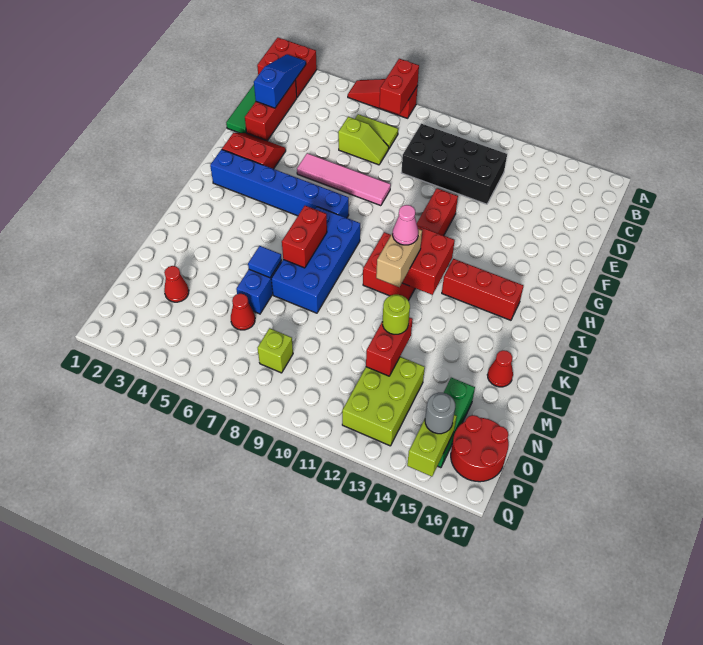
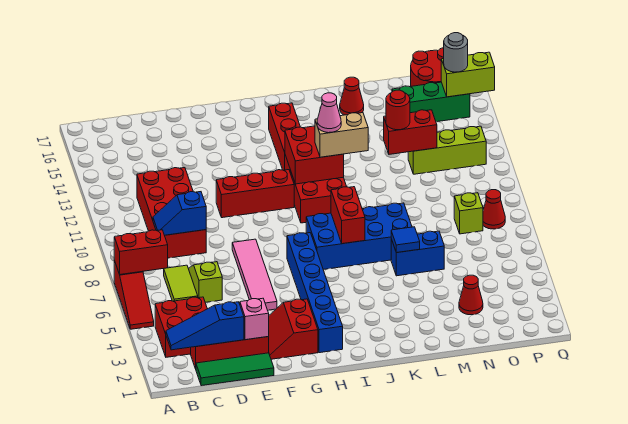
red 2x2 brick [257,38,317,97] -> red 2x2 brick moved to [155,297,207,357]
black 2x4 brick [401,124,507,204] -> red 2x4 brick [137,168,206,258]
none -> blue 1x2 slope [153,192,206,235]
none -> pink 1x1 brick [240,298,269,340]
red 1x2 brick [282,206,327,268] -> red 1x2 brick turned to [331,187,365,244]
lime 1x1 round brick [382,295,410,334] -> red 1x1 round brick [386,90,410,130]
red 1x1 cone [231,294,255,330] -> red 1x1 cone moved to [483,190,505,229]
lime 2x3 brick [342,357,425,446] -> lime 1x3 brick [408,126,486,174]

